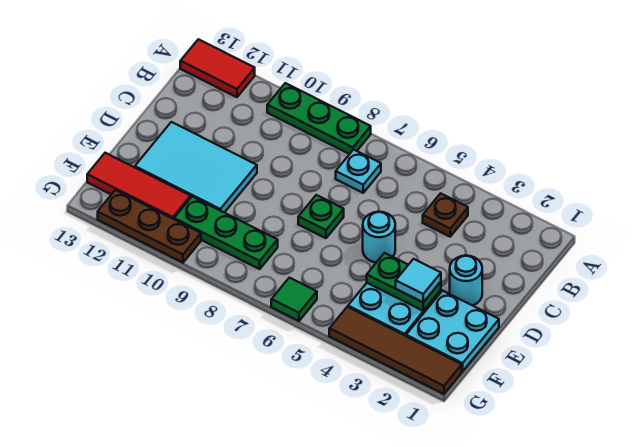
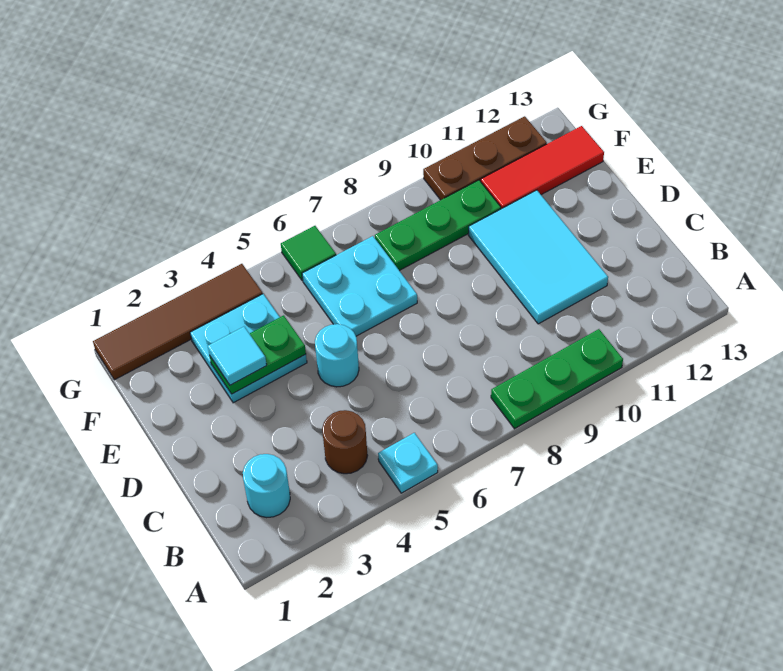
red 1x2 tile [180,39,255,97] -> none
brown 1x1 plate [423,193,468,237] -> brown 1x1 round brick [322,410,368,474]
cyan 1x1 plate [336,150,381,193] -> cyan 1x1 plate moved to [378,433,438,493]
cyan 1x1 round brick [450,256,482,306] -> cyan 1x1 round brick moved to [243,454,290,518]
green 1x1 plate [298,195,344,238] -> none
cyan 2x3 tile [135,122,257,213] -> cyan 2x3 tile turned to [468,190,608,324]
cyan 2x2 plate [406,291,499,371] -> cyan 2x2 plate moved to [302,236,417,336]

